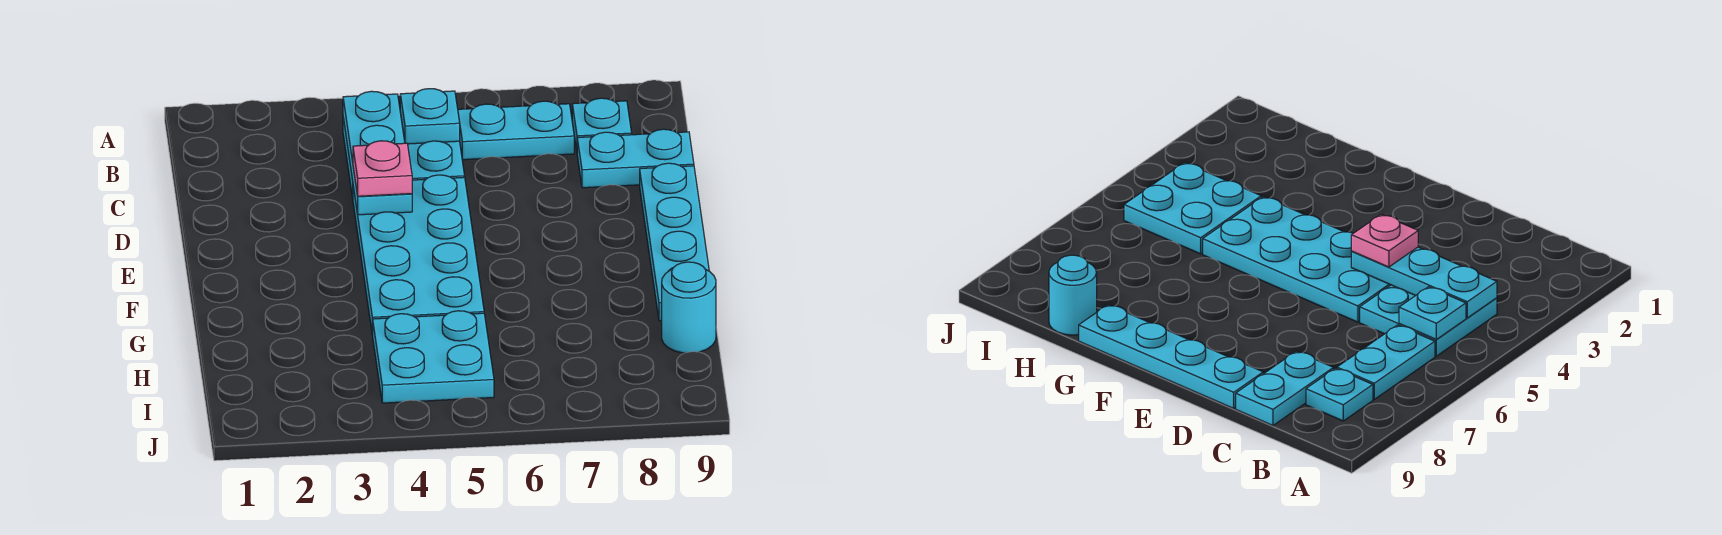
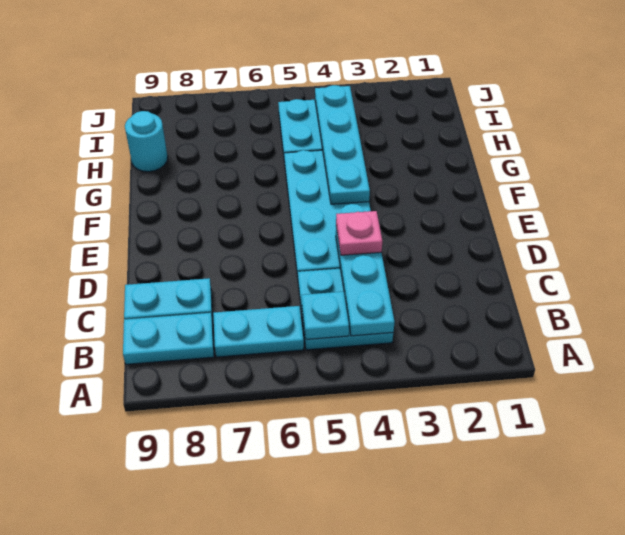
cyan 1x1 plate [572,98,632,150] -> cyan 1x2 plate [123,313,214,364]
cyan 1x4 plate [640,163,709,321] -> cyan 1x4 plate moved to [315,85,370,204]

